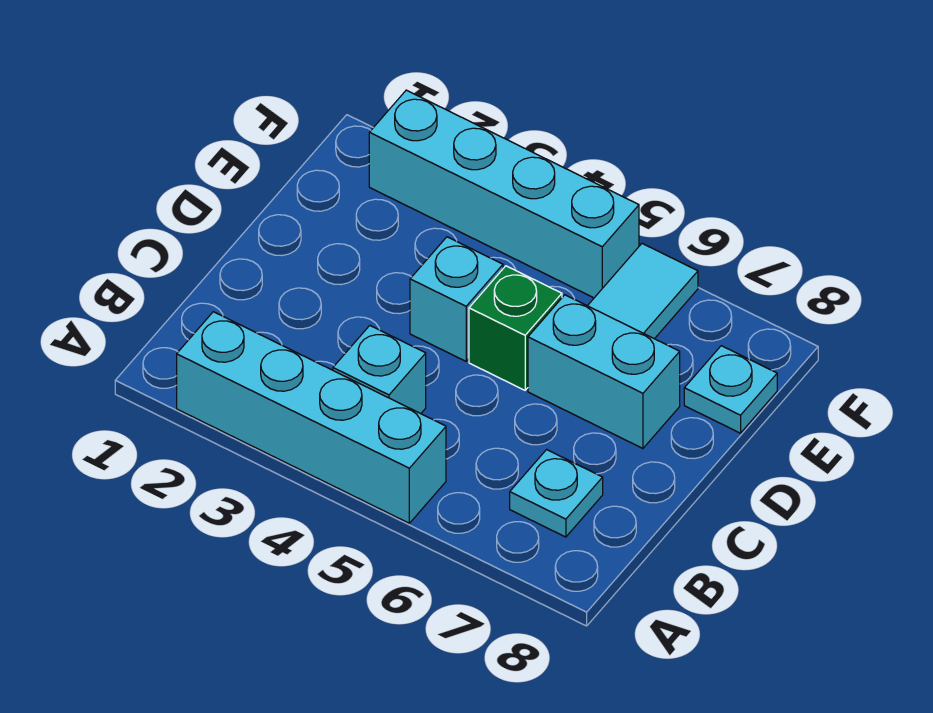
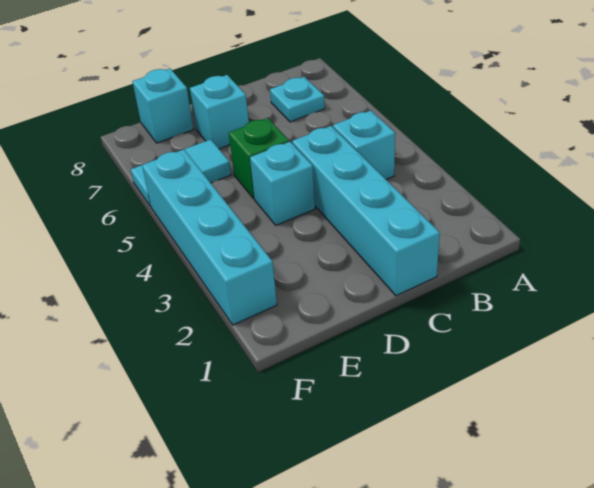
cyan 1x4 brick [177,312,446,523] -> cyan 1x4 brick moved to [292,126,440,296]
cyan 1x2 brick [528,295,680,448] -> cyan 1x1 brick [190,75,249,149]
cyan 1x1 plate [684,346,777,433] -> cyan 1x1 brick [133,68,194,143]

